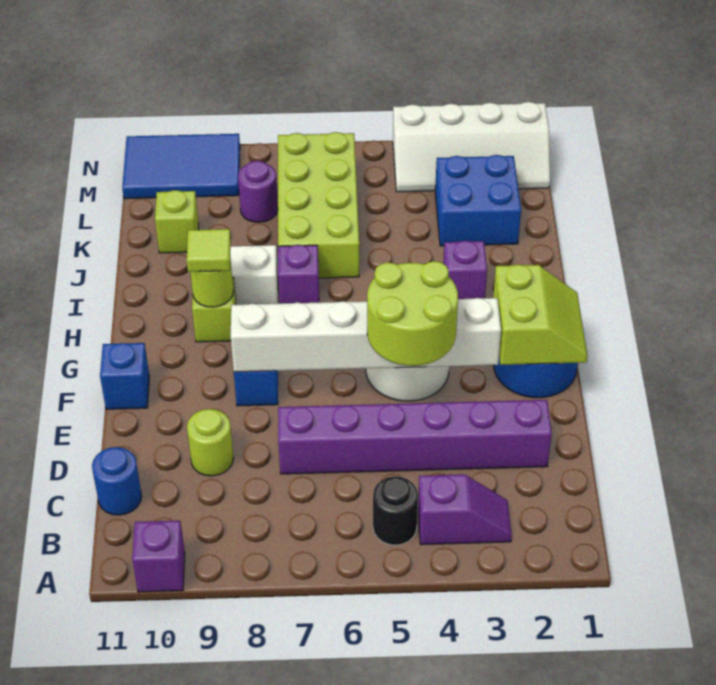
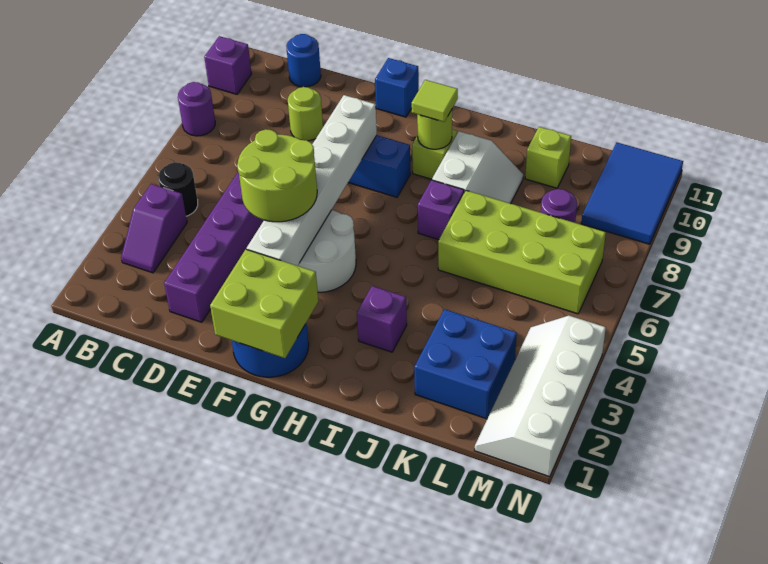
none -> purple 1x1 round brick [178,82,215,136]
lime 2x2 slope [493,264,588,365] -> lime 2x2 brick [210,249,318,358]

